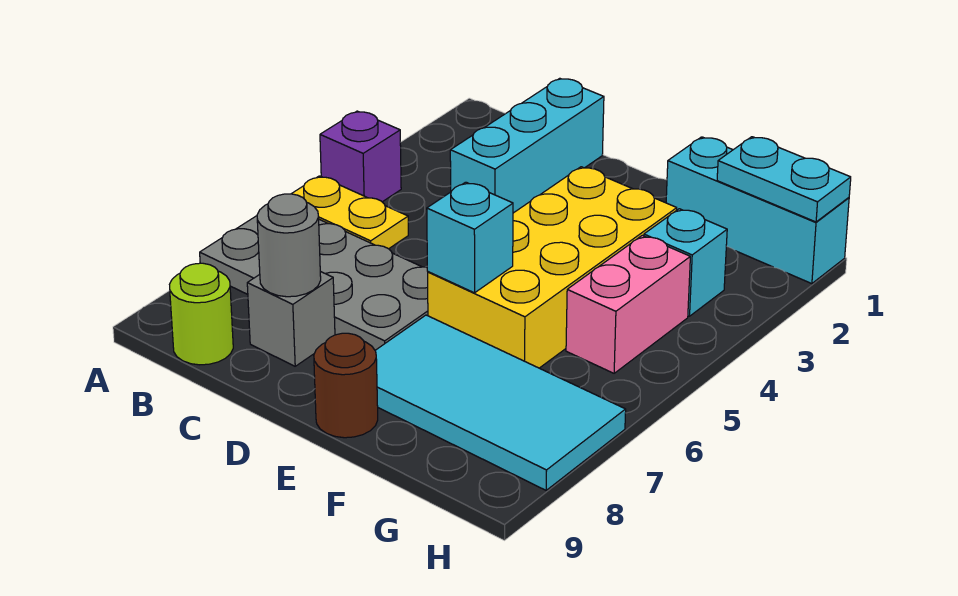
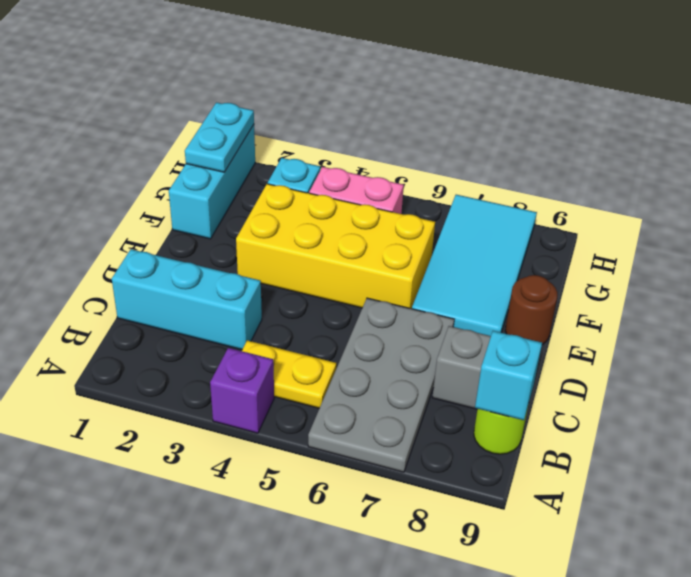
yellow 1x2 plate [292,176,408,249] -> yellow 1x2 plate turned to [242,340,336,408]
grey 1x1 round brick [257,194,321,297] -> none
cyan 1x1 brick [427,182,513,293] -> cyan 1x1 brick moved to [475,331,542,420]

